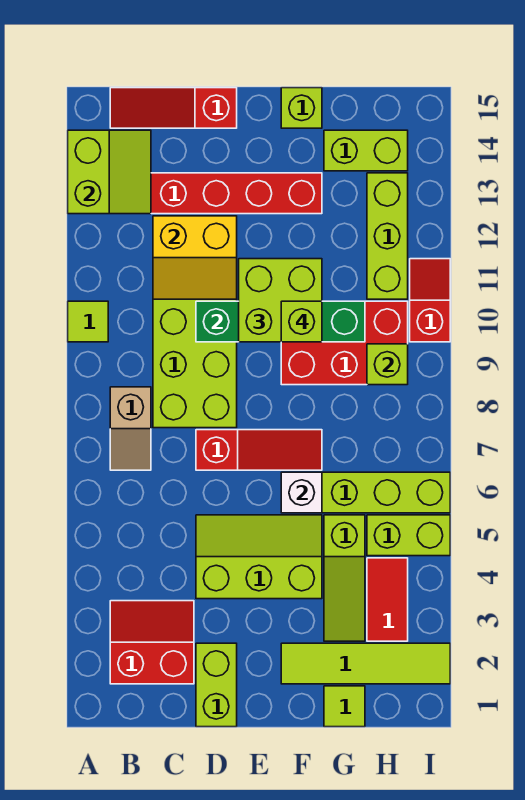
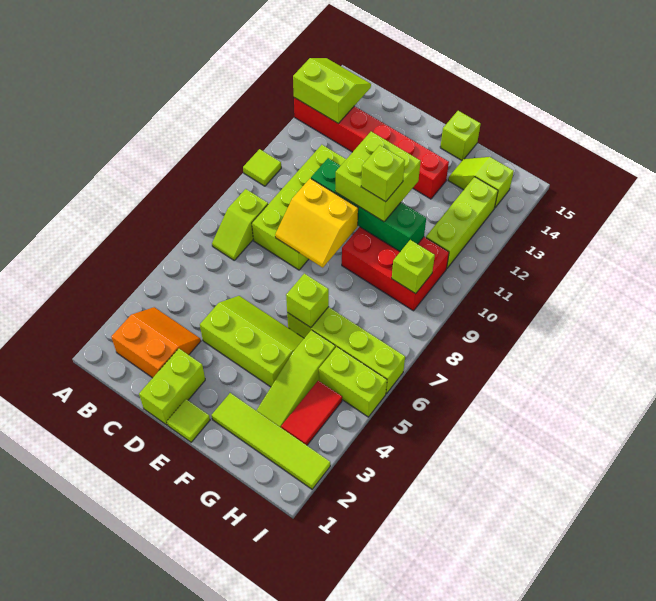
lime 2x2 slope [68,130,151,214] -> lime 2x2 slope turned to [293,58,371,123]
red 2x2 slope [110,601,194,684] -> orange 2x2 slope [111,307,201,378]
tan 1x2 slope [110,387,151,470] -> lime 1x2 slope [212,189,268,260]
red 1x3 slope [110,88,237,128] -> none
yellow 2x2 slope [153,216,237,299] -> yellow 2x2 slope moved to [275,178,358,268]
red 1x3 slope [196,430,322,470] -> none
white 1x1 brick [281,472,322,513] -> lime 1x1 brick [286,273,329,328]
lime 1x1 tile [324,686,365,727] -> lime 1x1 tile moved to [167,399,210,442]
lime 1x2 brick [324,130,408,171] -> lime 1x2 slope [448,157,514,208]
red 1x2 slope [410,259,450,342] -> none

